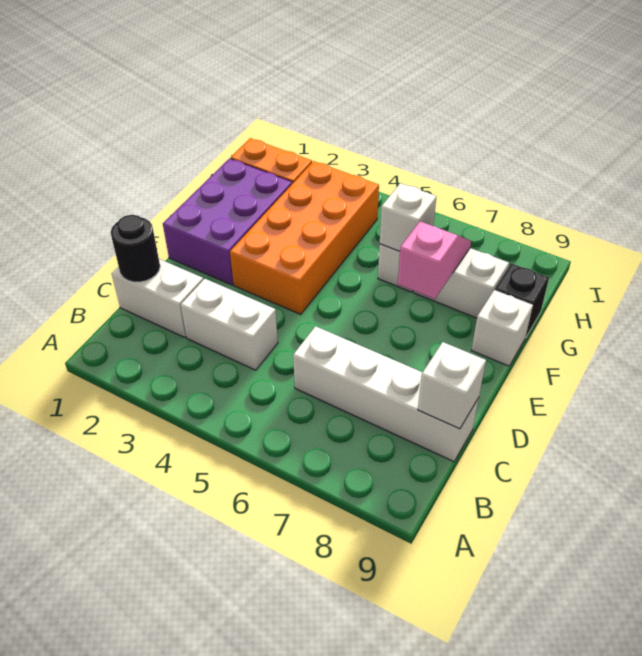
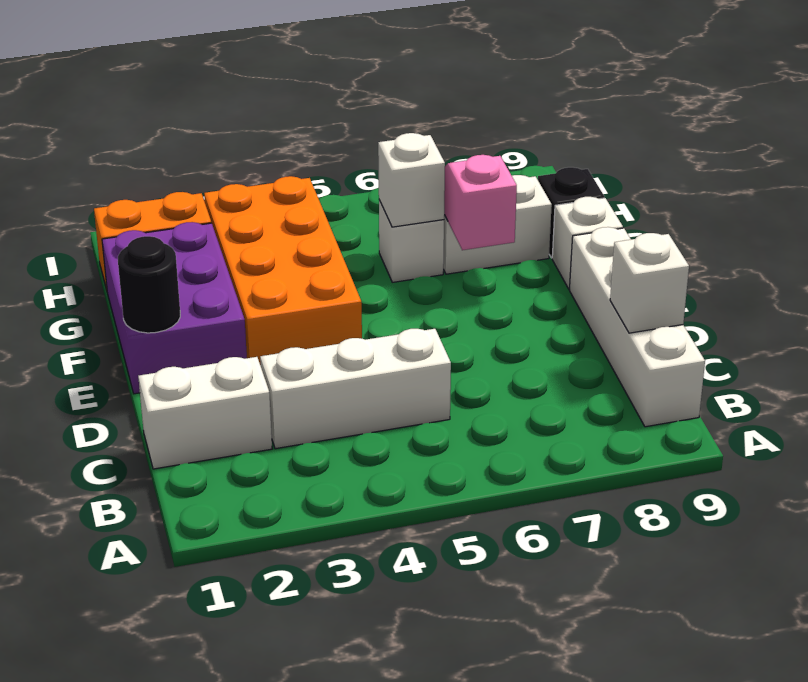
black 1x1 round brick [111,215,160,282] -> black 1x1 round brick moved to [118,236,180,333]
white 1x2 brick [181,279,278,370] -> white 1x3 brick [260,329,451,449]
white 1x4 brick [293,326,479,462] -> white 1x4 brick turned to [569,227,705,427]

